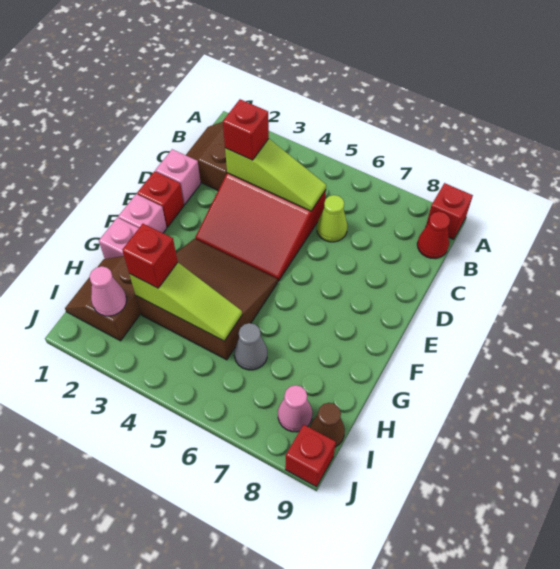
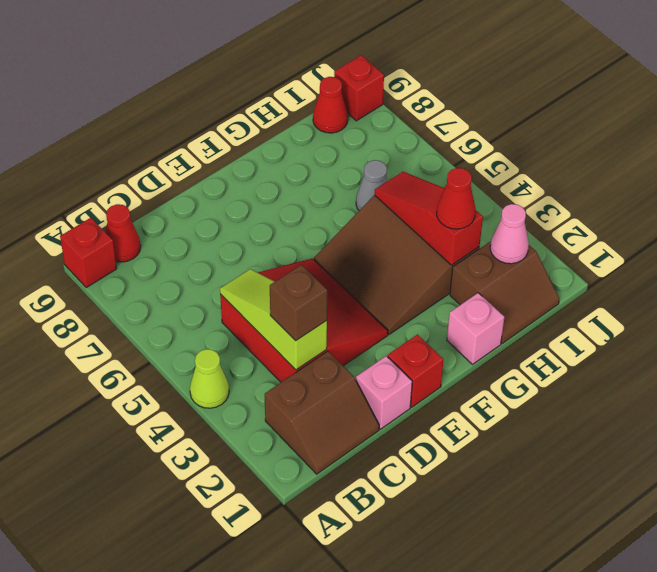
red 1x1 brick [223,99,269,160] -> brown 1x1 brick [270,265,327,341]
lime 1x1 cone [317,195,347,242] -> lime 1x1 cone moved to [190,349,229,408]
pink 1x1 brick [118,194,167,233] -> none
lime 1x3 slope [129,262,242,341] -> red 1x3 slope [375,172,483,265]
red 1x1 brick [122,224,178,288] -> red 1x1 cone [437,168,476,229]
pink 1x1 cone [278,385,312,432] -> none
brown 1x1 cone [310,403,345,447] -> red 1x1 cone [313,77,348,133]

